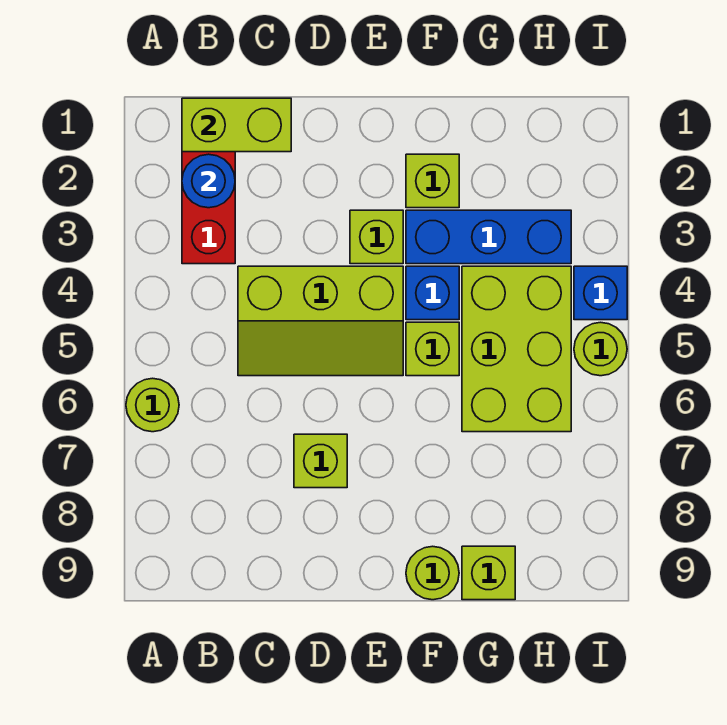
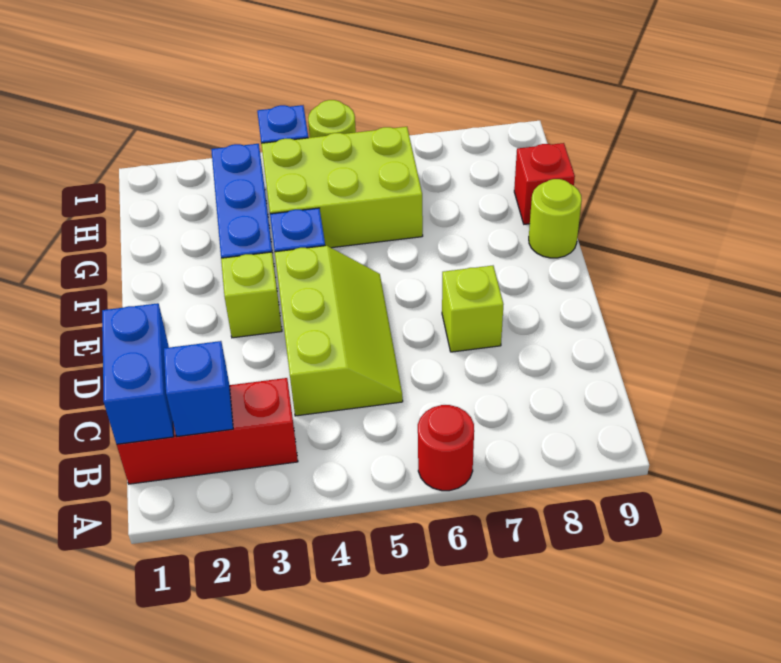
lime 1x1 round brick [126,378,179,432] -> red 1x1 round brick [418,405,474,491]
lime 1x2 brick [182,98,291,152] -> blue 1x2 brick [102,303,174,444]
blue 1x1 round brick [182,154,235,208] -> blue 1x1 brick [164,341,233,436]
lime 1x1 brick [406,154,459,208] -> none
lime 1x1 brick [406,322,459,376] -> none
lime 1x1 brick [462,546,515,600] -> red 1x1 brick [514,143,575,224]

